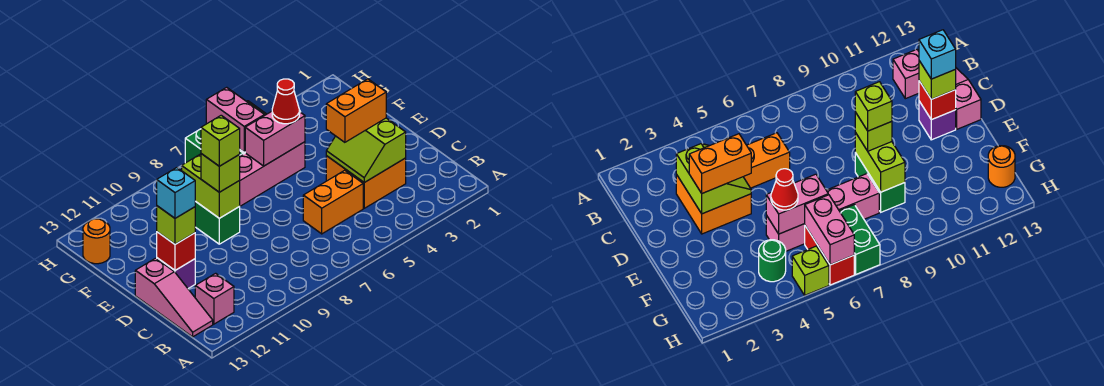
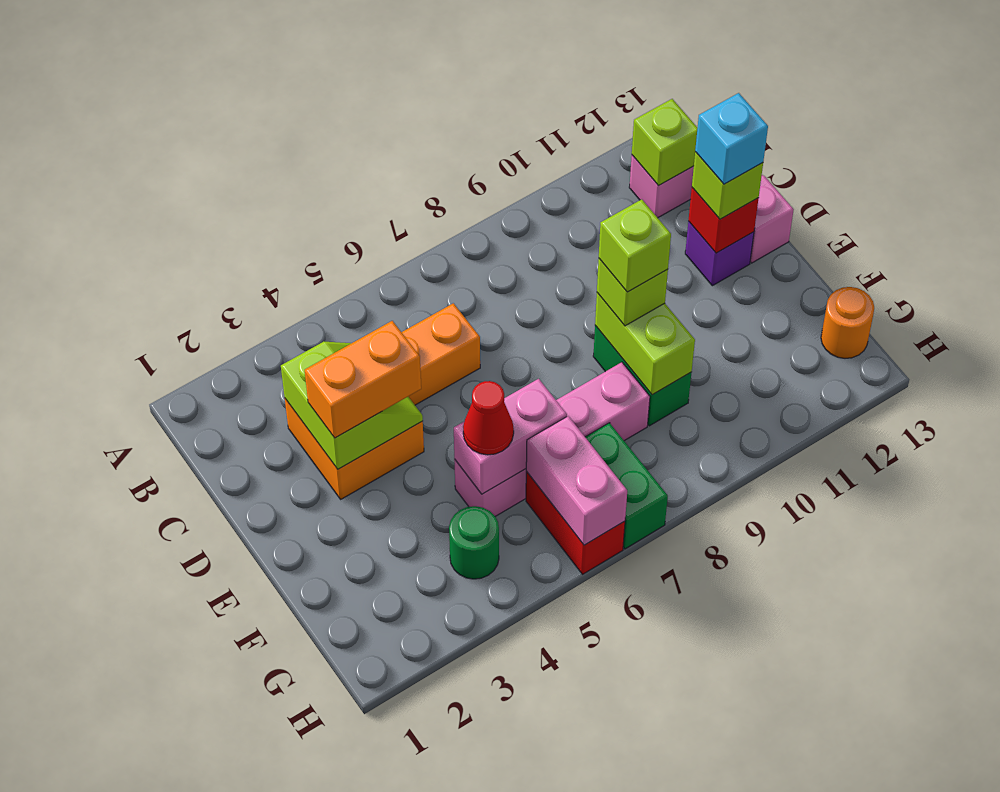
lime 1x1 brick [792,246,829,295] -> lime 1x1 brick moved to [632,99,697,185]

